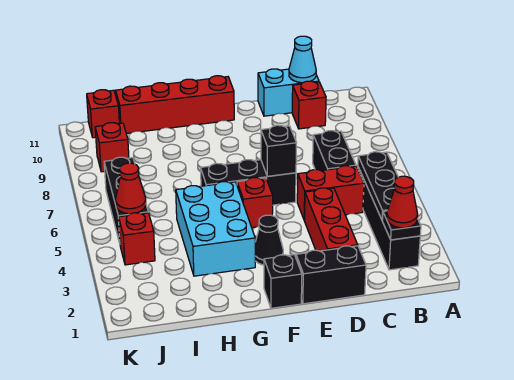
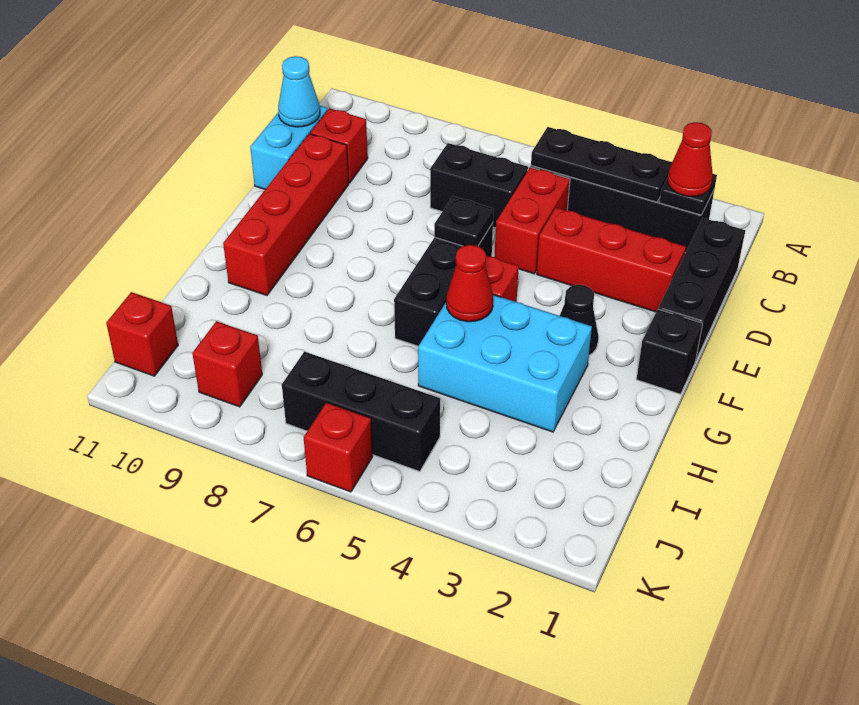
black 1x2 brick [296,246,366,304] -> black 1x3 brick [658,218,745,359]
black 1x1 brick [261,125,296,176] -> black 1x1 plate [434,196,494,246]
red 1x4 brick [116,76,234,133] -> red 1x4 brick moved to [223,134,349,295]
red 1x1 brick [119,213,155,265] -> red 1x1 brick moved to [304,402,373,492]
red 1x1 cone [116,163,146,214] -> red 1x1 cone moved to [446,245,493,322]

